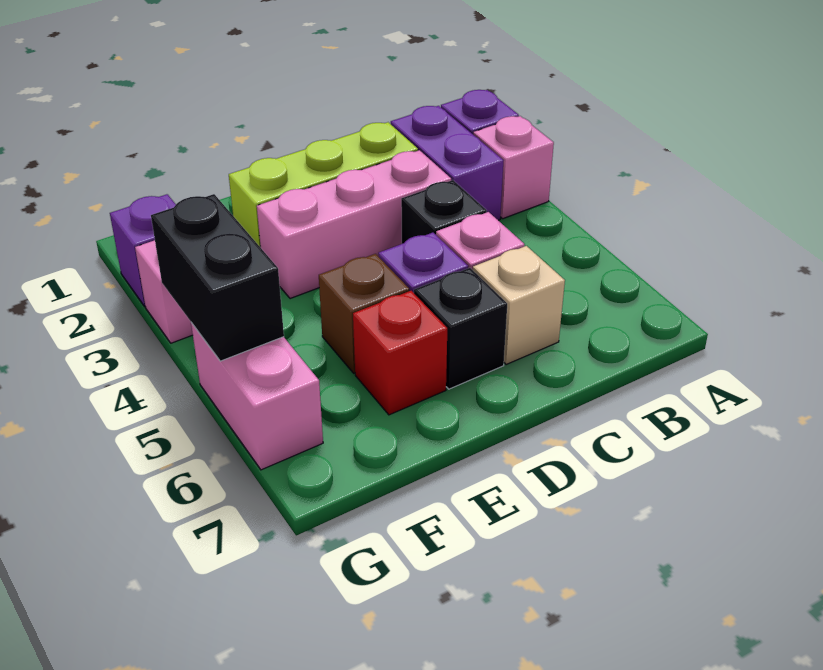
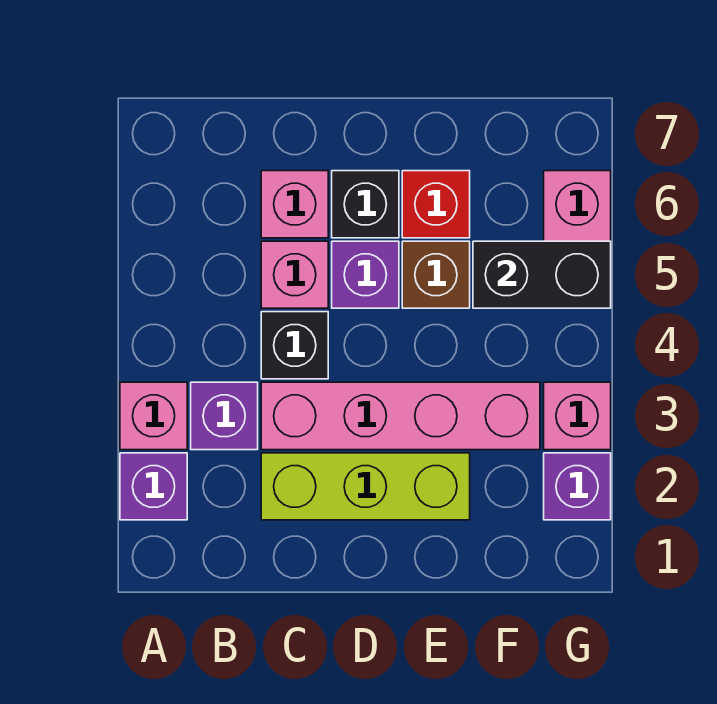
purple 1x2 brick [391,106,504,220] -> purple 1x1 brick [191,382,258,450]
pink 1x3 brick [257,150,451,299] -> pink 1x4 brick [261,382,540,450]
tan 1x1 brick [473,246,565,364] -> pink 1x1 brick [261,171,328,238]
black 1x2 brick [151,194,284,361] -> black 1x2 brick turned to [473,241,611,308]

